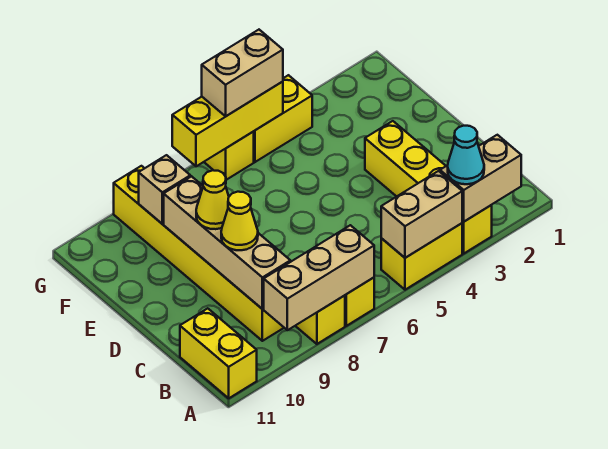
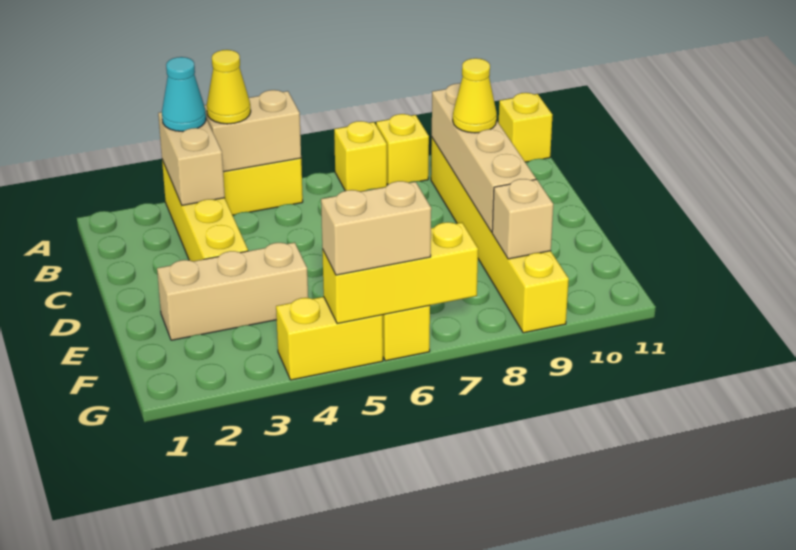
tan 1x2 brick [440,135,521,222] -> tan 1x2 brick turned to [158,112,225,205]
tan 1x3 brick [264,225,374,330] -> tan 1x3 brick moved to [157,242,308,340]
yellow 1x2 brick [180,308,257,398] -> yellow 1x1 brick [499,93,553,162]
yellow 1x1 cone [196,170,229,229] -> yellow 1x1 cone moved to [207,50,251,124]

